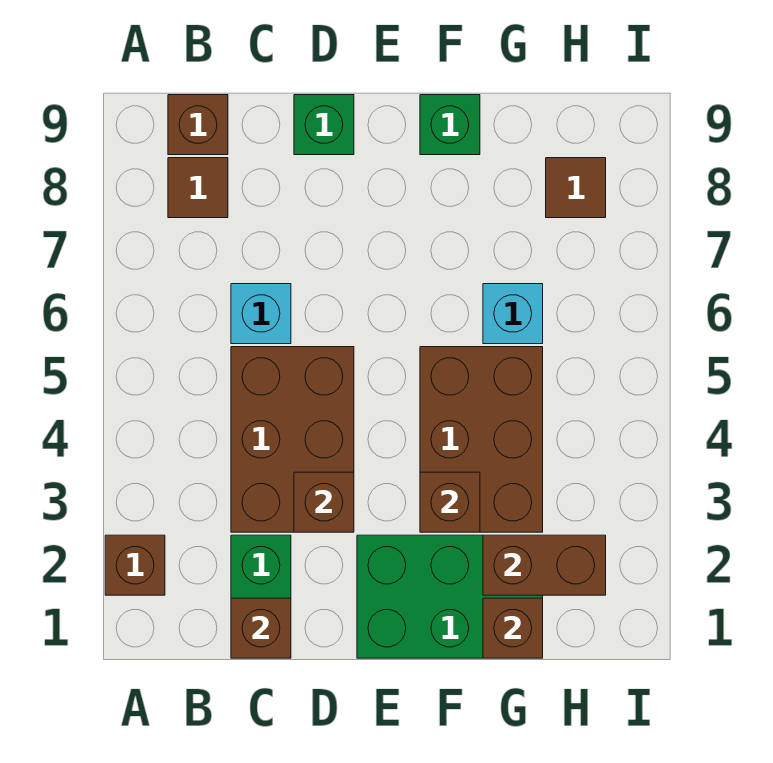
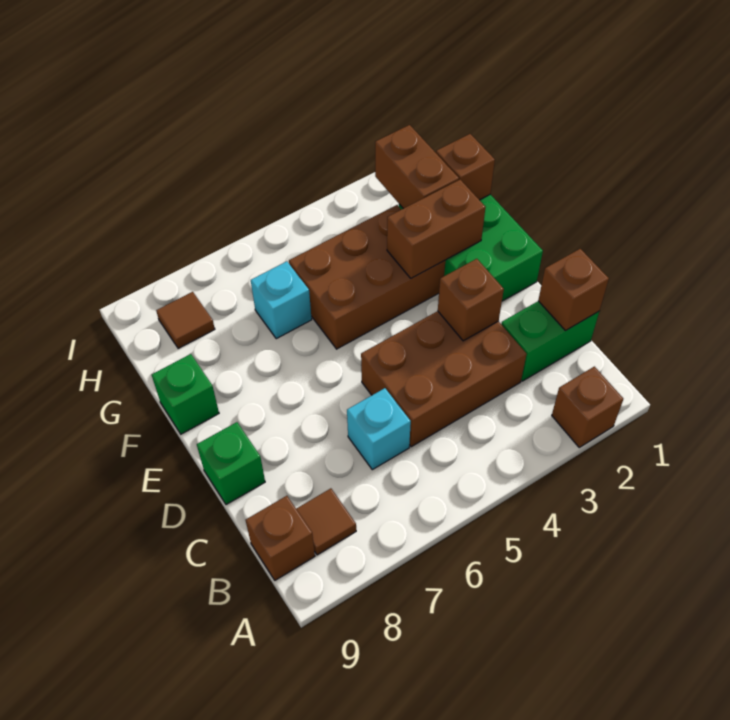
brown 1x1 brick [420,472,480,532] -> brown 1x2 brick [387,180,485,278]

